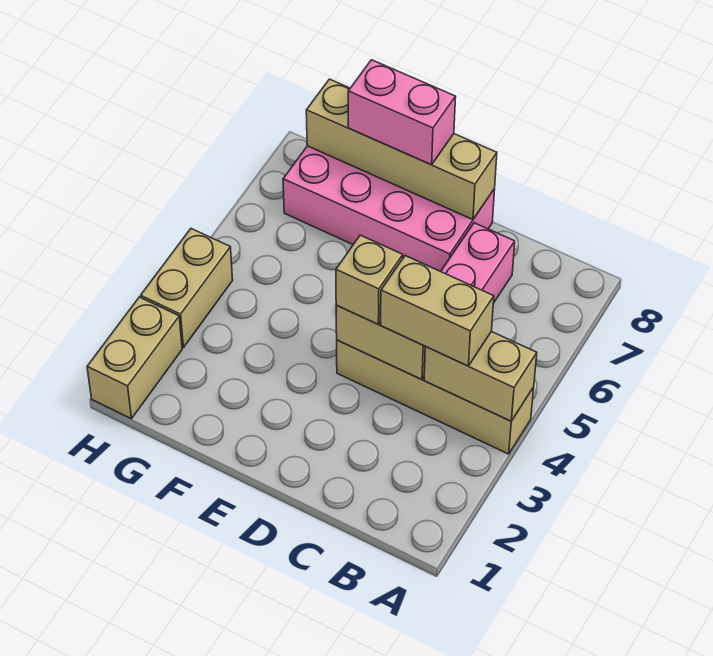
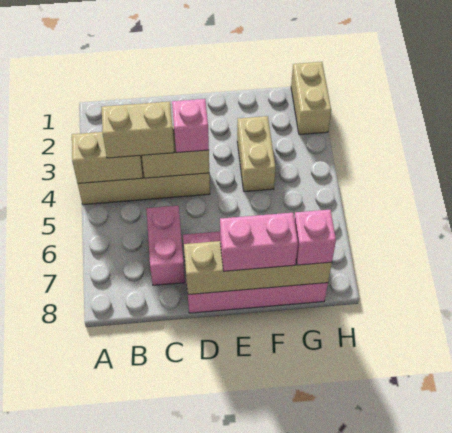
tan 1x1 brick [336,235,403,324] -> pink 1x1 brick [172,99,209,153]
none -> pink 1x1 brick [294,210,336,265]
tan 1x2 brick [141,229,233,347] -> tan 1x2 brick moved to [237,116,276,192]

